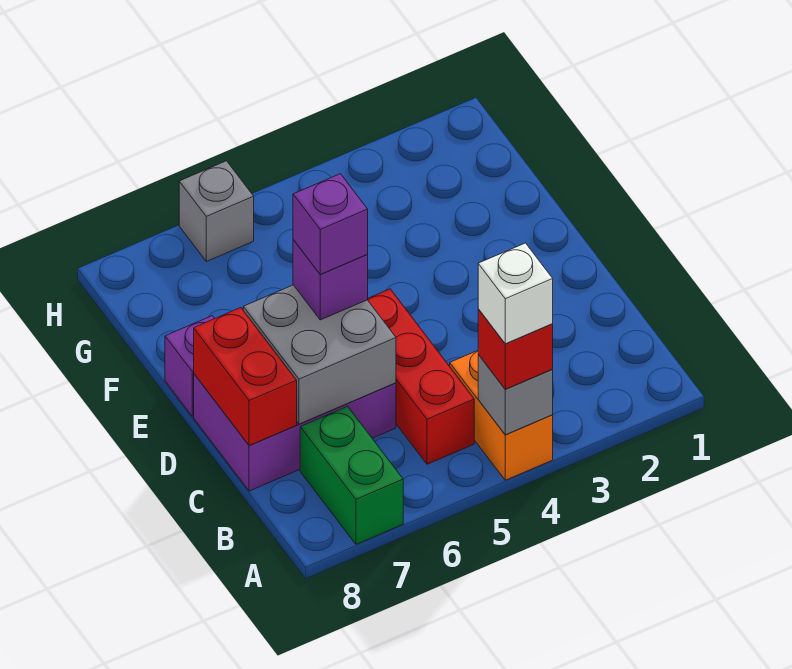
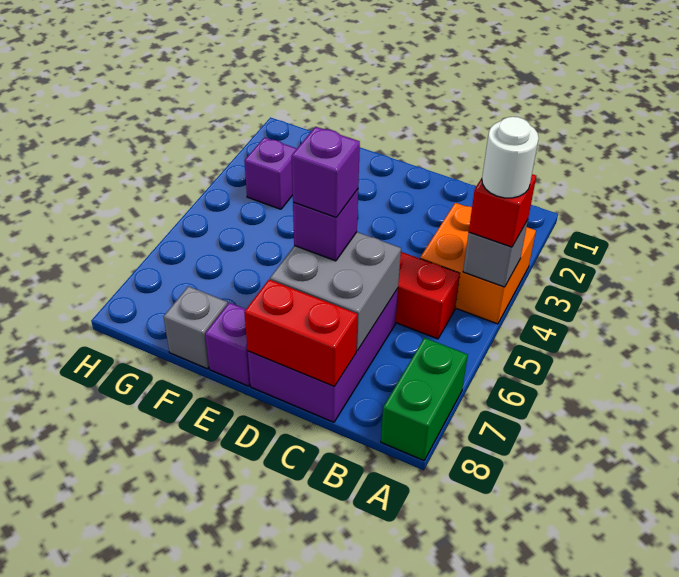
orange 1x2 brick [450,351,553,480] -> orange 2x2 brick [420,203,536,324]
white 1x1 brick [478,243,553,344] -> white 1x1 round brick [482,117,539,198]
green 1x2 brick [300,406,403,544] -> green 1x2 brick turned to [381,338,468,461]
none -> purple 1x1 brick [244,137,297,209]
grey 1x1 brick [179,161,254,261] -> grey 1x1 brick moved to [164,286,227,369]

